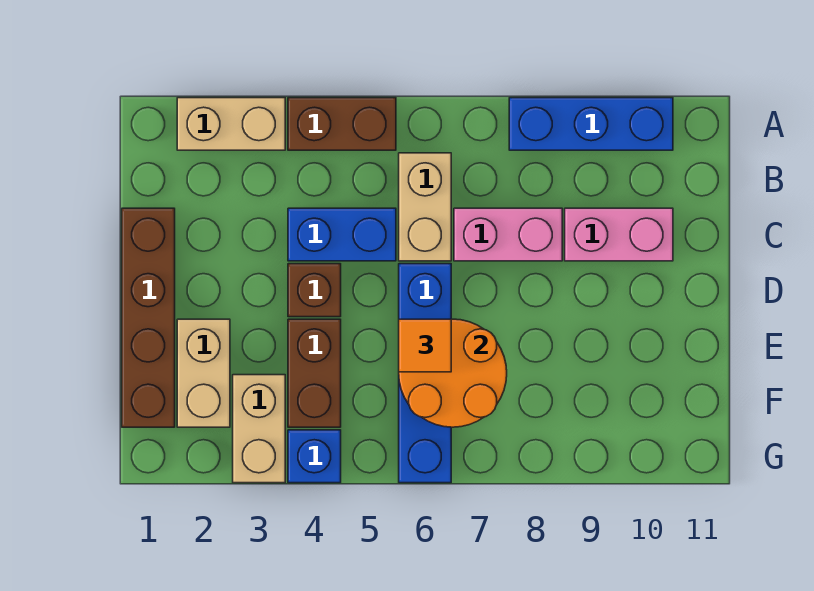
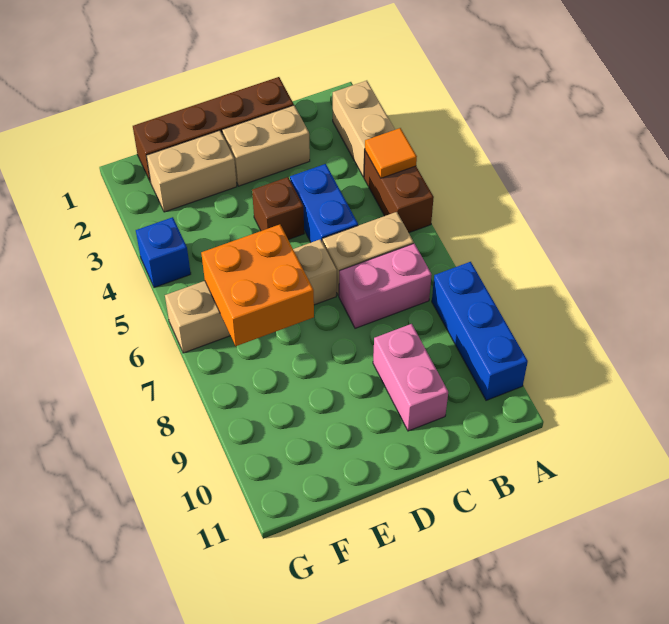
pink 1x2 brick [454,208,562,261] -> pink 1x2 brick turned to [339,244,432,328]
blue 1x4 brick [399,264,451,483] -> tan 1x4 brick [165,239,337,353]
brown 1x2 brick [288,319,341,427] -> none
orange 2x2 round brick [399,319,507,427] -> orange 2x2 brick [201,224,314,346]
orange 1x1 tile [399,319,451,372] -> orange 1x1 tile moved to [365,128,417,178]
tan 1x2 brick [233,375,285,483] -> tan 1x2 brick moved to [222,105,310,186]

